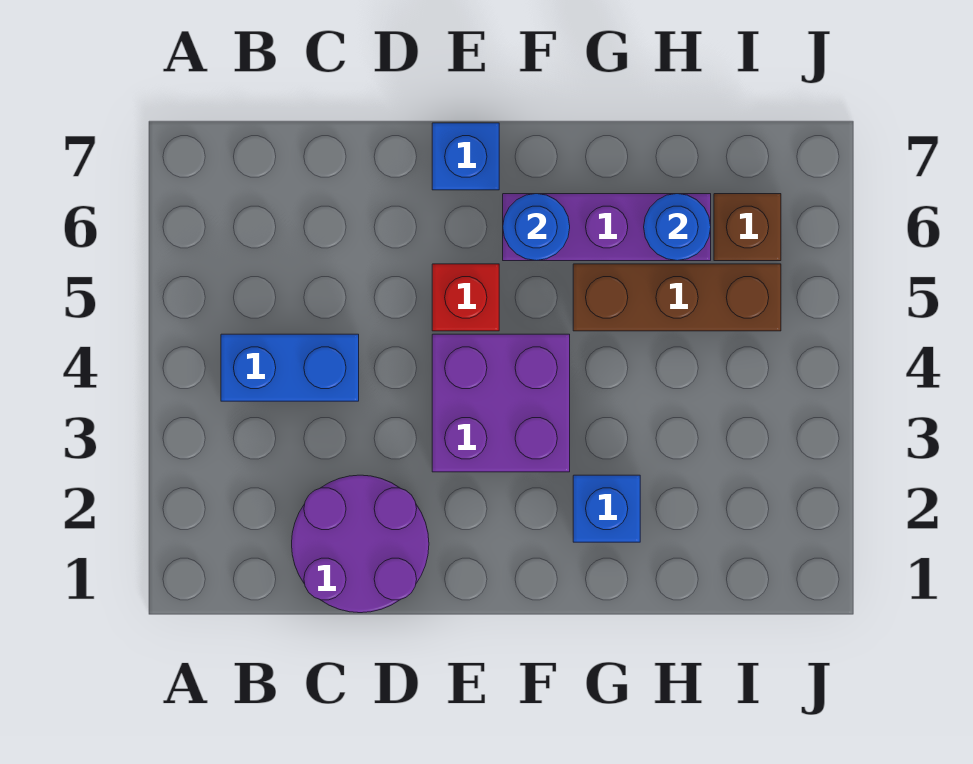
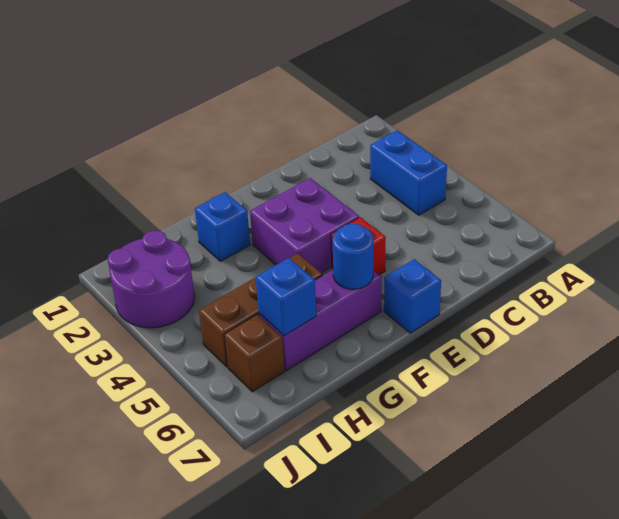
blue 1x2 brick [221,334,359,401] -> blue 1x2 brick turned to [370,130,447,215]
purple 2x2 round brick [292,475,429,613] -> purple 2x2 round brick moved to [108,230,194,328]
blue 1x1 round brick [644,194,711,261] -> blue 1x1 brick [256,258,316,336]

